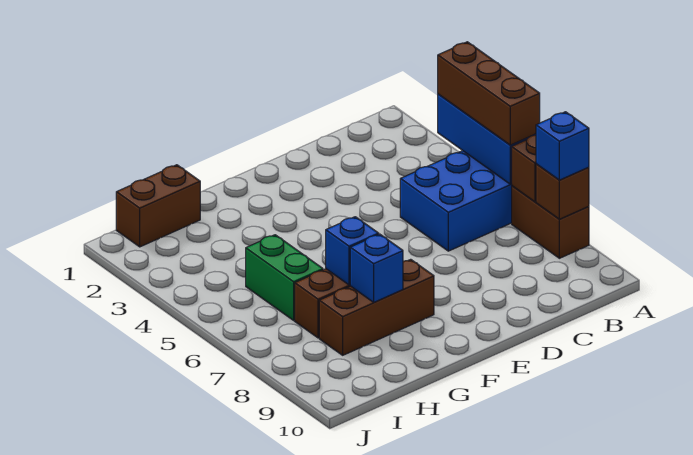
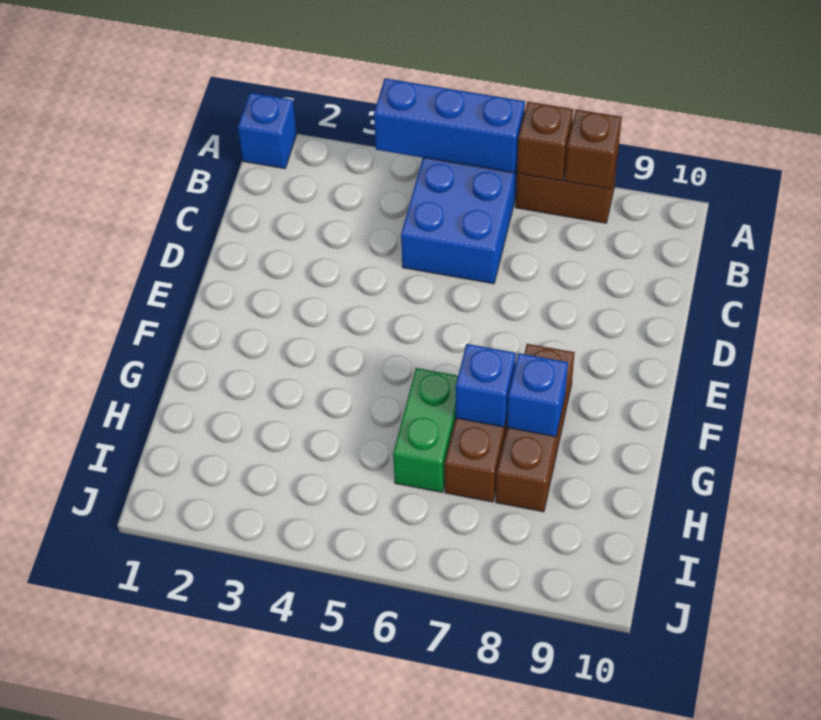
brown 1x3 brick [438,42,540,145] -> none
blue 1x1 brick [536,112,589,180] -> blue 1x1 brick moved to [238,93,297,169]
brown 1x2 brick [116,165,200,247] -> none
green 1x2 brick [246,235,323,320] -> green 1x2 brick turned to [393,368,458,492]

